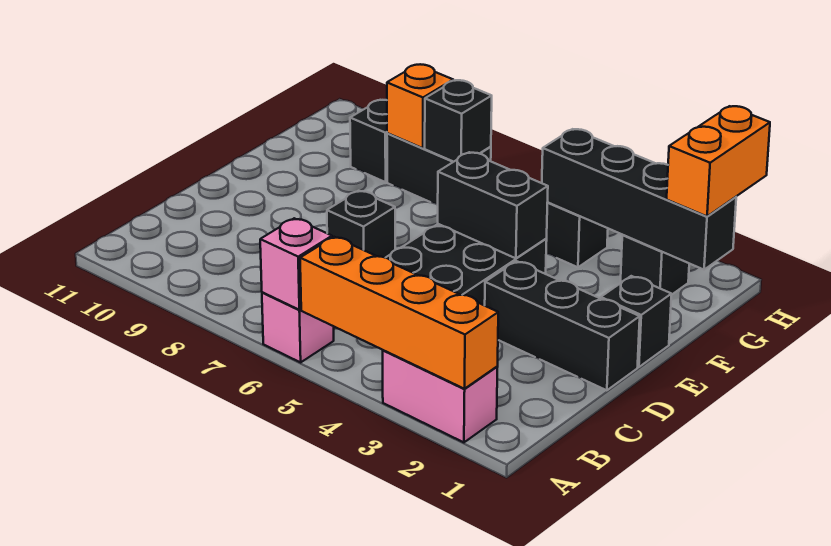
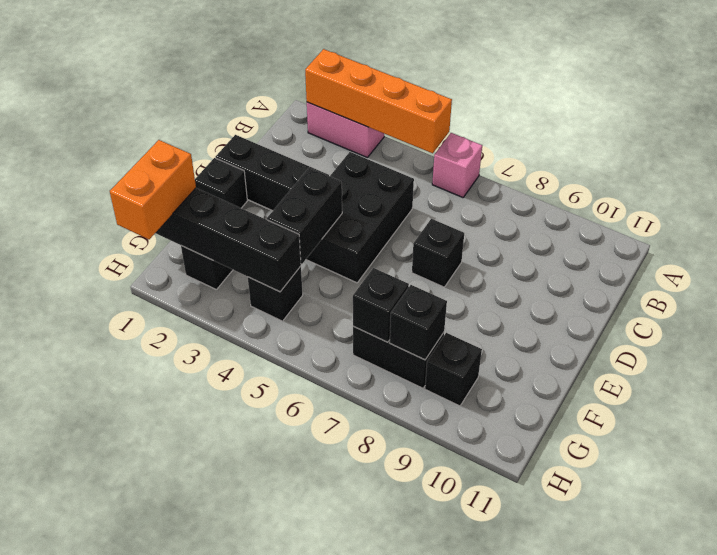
pink 1x1 brick [260,218,332,310] -> none
black 1x2 brick [438,152,548,258] -> black 1x2 brick turned to [267,168,342,264]
orange 1x1 brick [387,64,453,148] -> black 1x1 brick [390,285,447,360]

